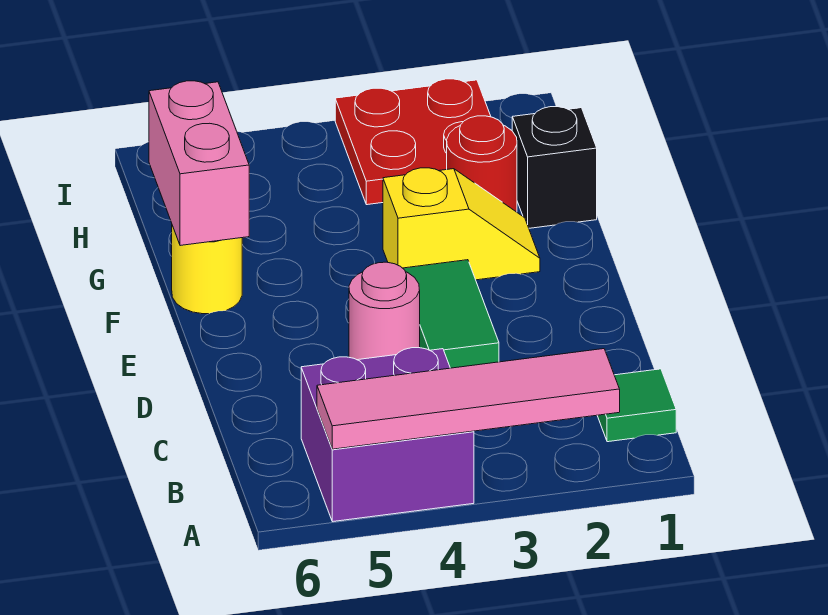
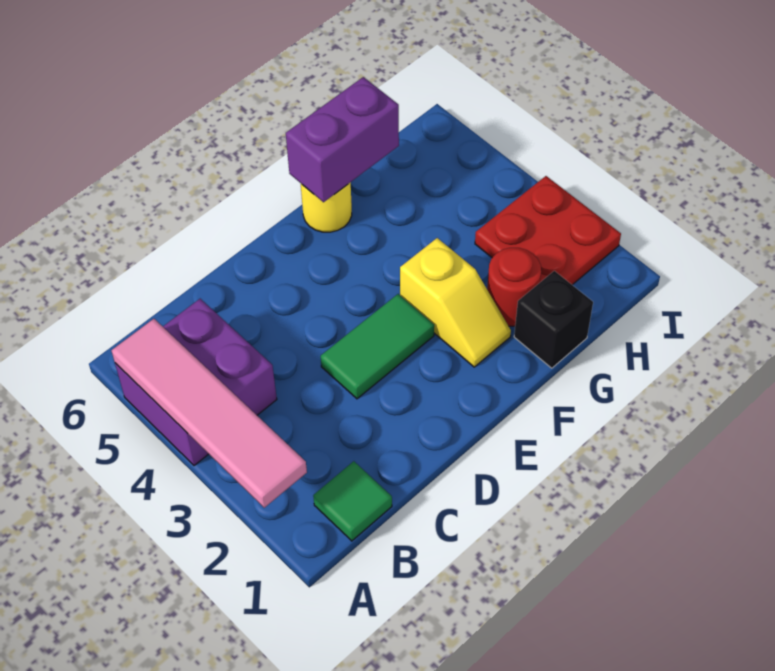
pink 1x1 round brick [349,262,420,360] -> none
pink 1x2 brick [149,81,249,246] -> purple 1x2 brick [286,77,399,202]

